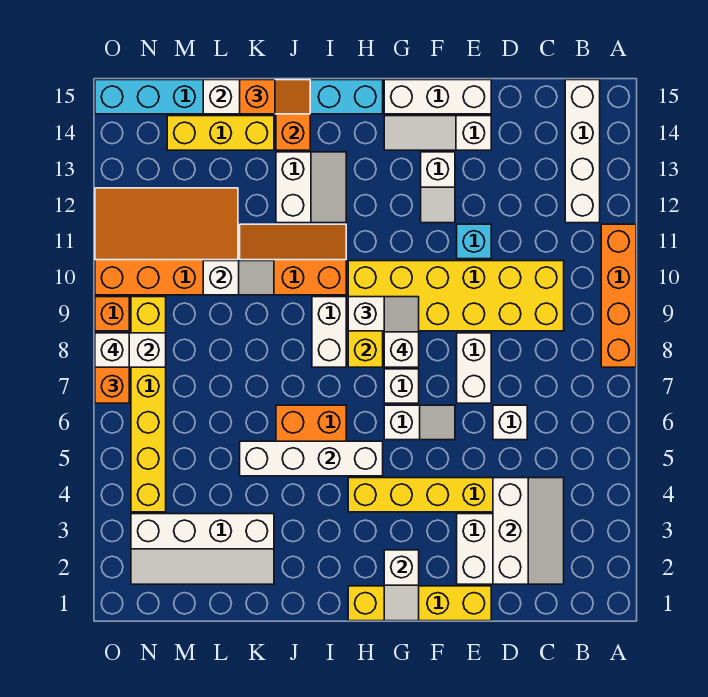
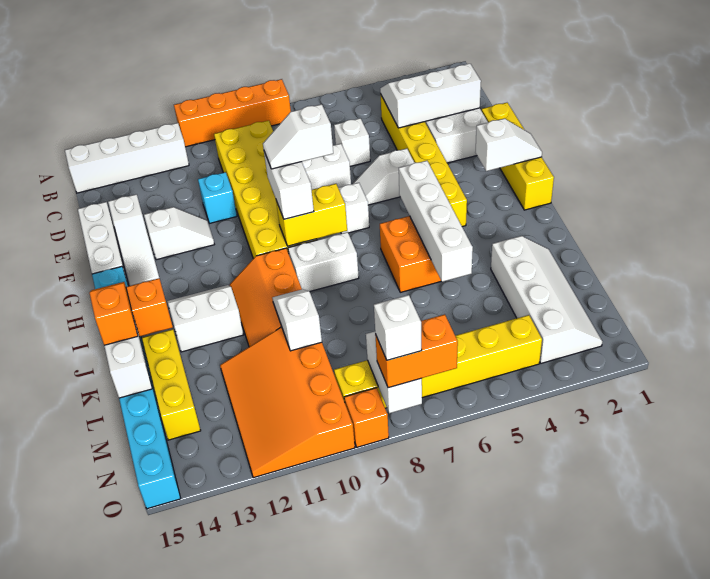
white 1x2 slope [384,405,455,440] -> white 1x2 slope turned to [353,149,414,205]

